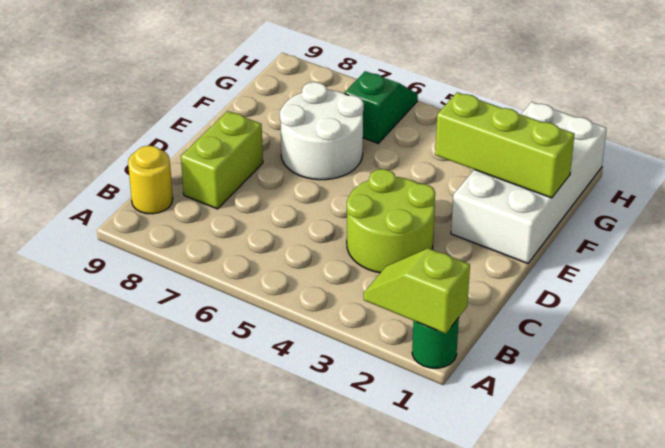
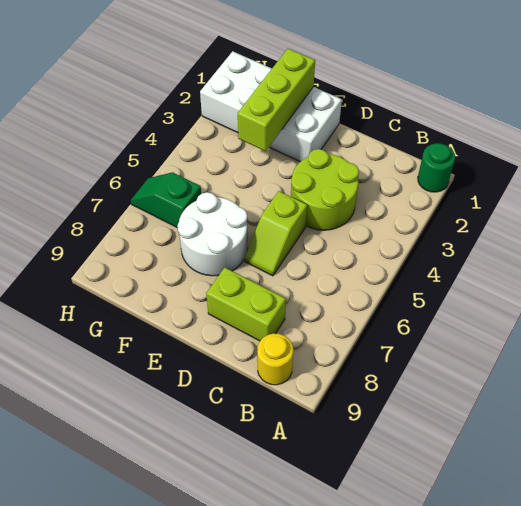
lime 1x2 slope [364,248,470,334] -> lime 1x2 slope moved to [245,191,307,276]

